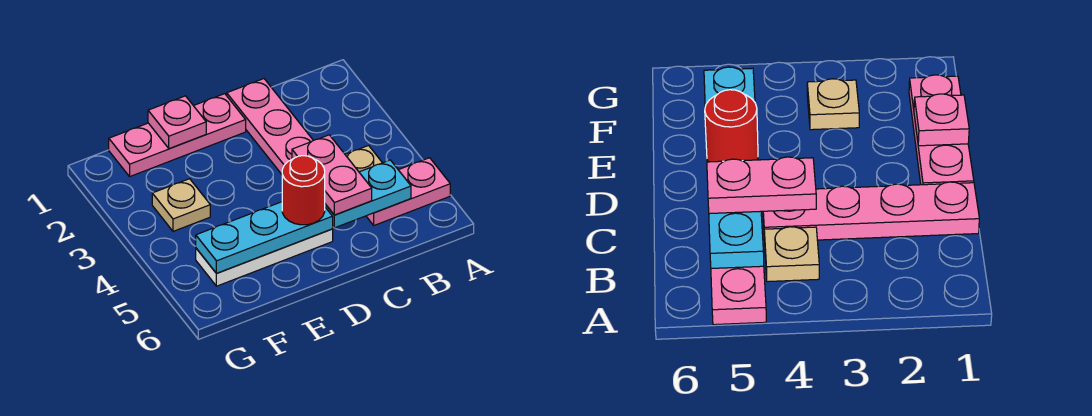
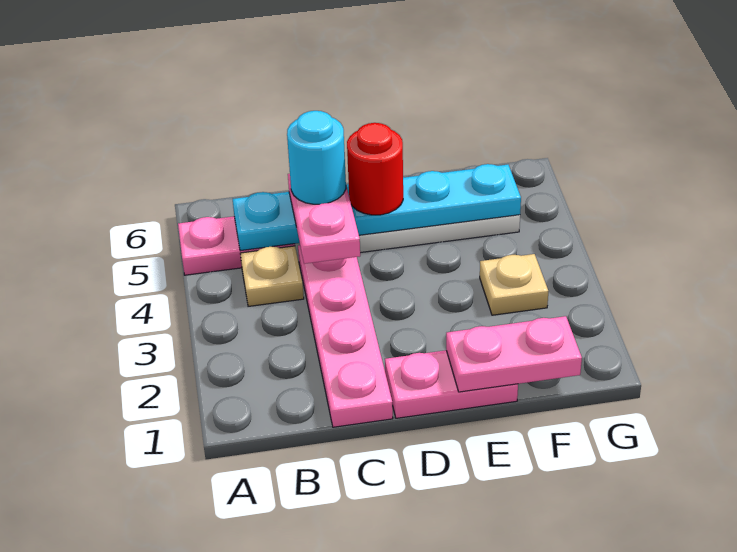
none -> cyan 1x1 round brick [287,111,346,204]
pink 1x3 plate [109,94,246,176] -> pink 1x2 plate [385,350,518,418]
pink 1x1 plate [148,96,206,149] -> pink 1x2 plate [446,316,582,392]

